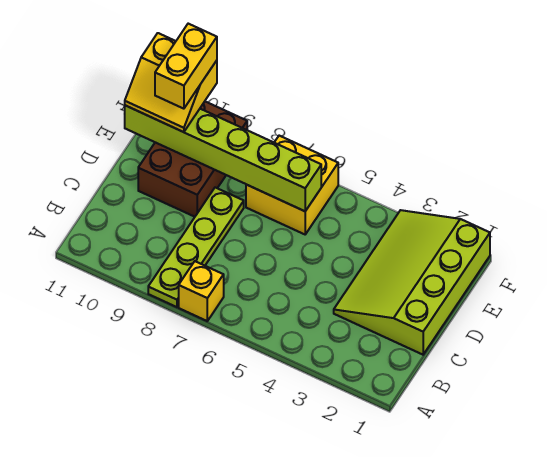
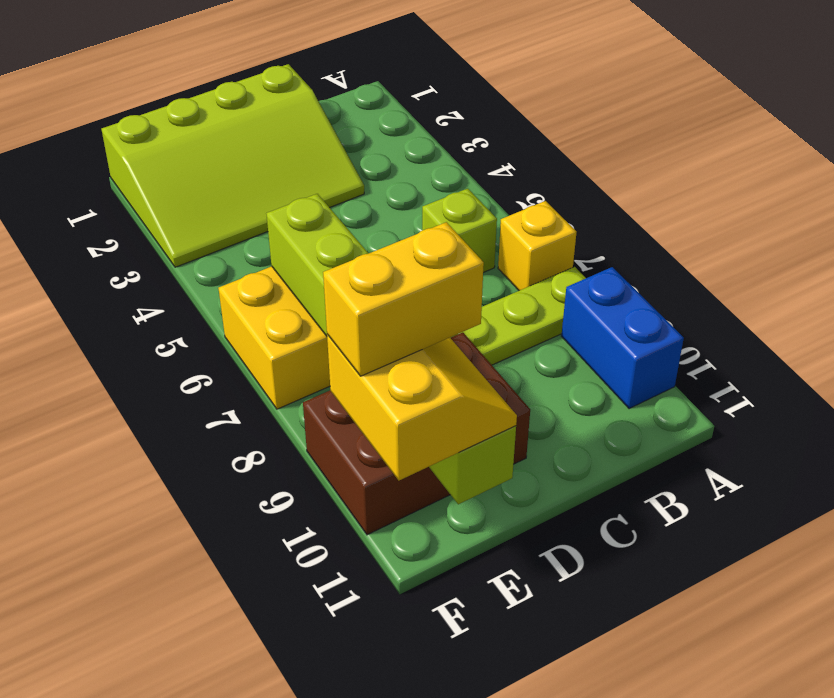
none -> blue 1x2 brick [561,267,684,409]
none -> lime 1x1 brick [422,189,497,273]

